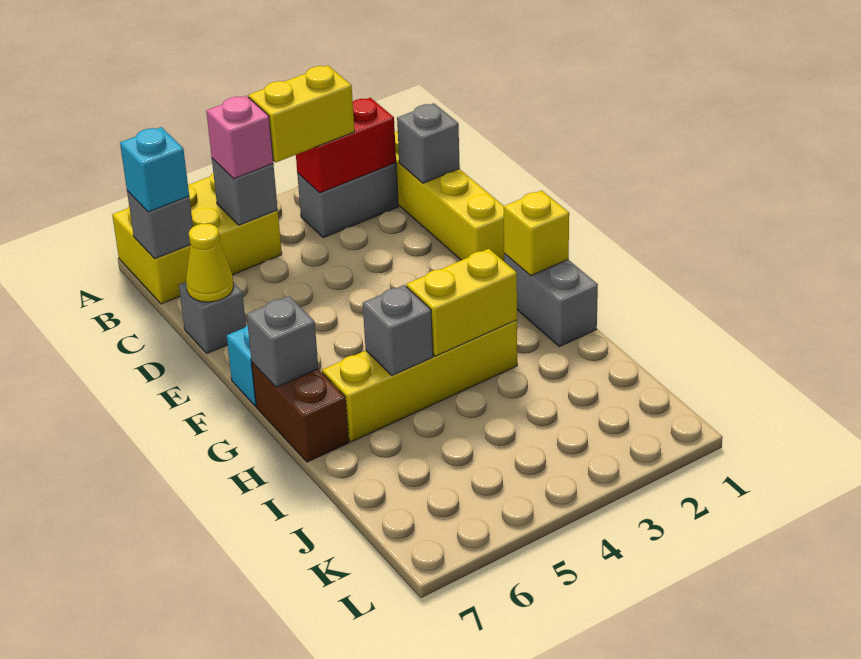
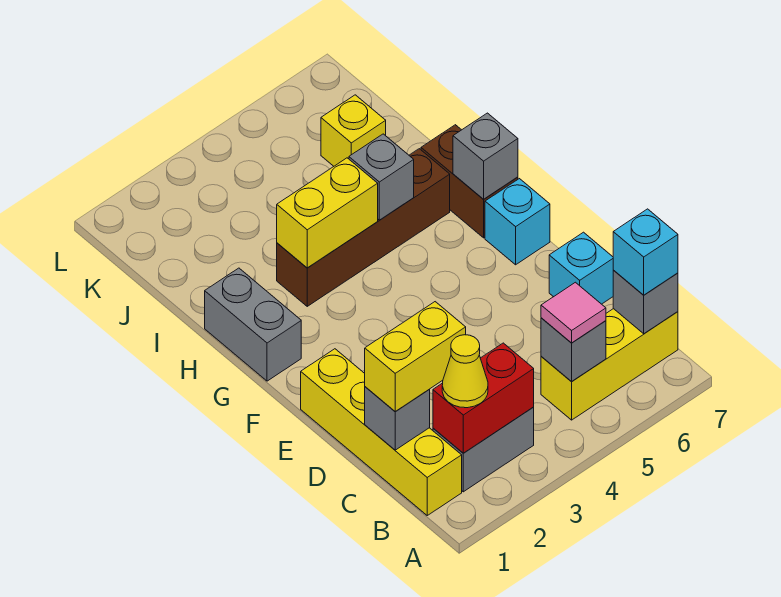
yellow 2x3 brick [112,173,282,304] -> yellow 1x3 brick [541,309,678,420]
yellow 1x2 brick [248,65,354,163] -> yellow 1x2 brick moved to [365,302,466,412]
pink 1x1 brick [206,96,273,179] -> pink 1x1 tile [541,282,606,343]
grey 1x1 brick [179,282,246,353] -> cyan 1x1 brick [549,232,613,304]
yellow 1x1 cone [186,223,234,302] -> yellow 1x1 cone moved to [442,335,488,408]
yellow 1x1 brick [504,190,569,276] -> yellow 1x1 brick moved to [321,95,386,166]
yellow 1x4 brick [322,320,517,442] -> brown 1x4 brick [277,149,450,306]

